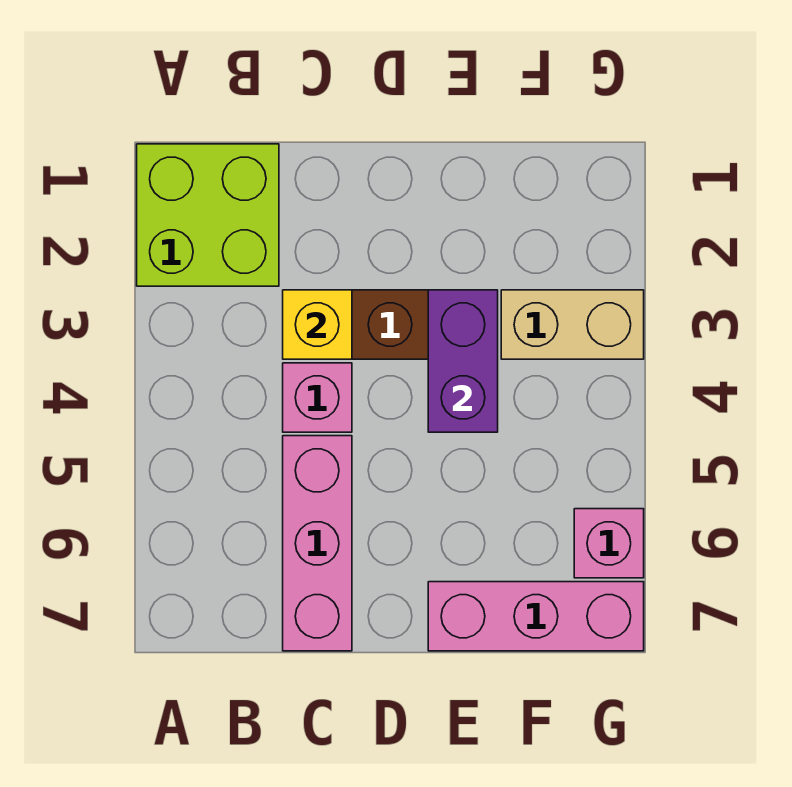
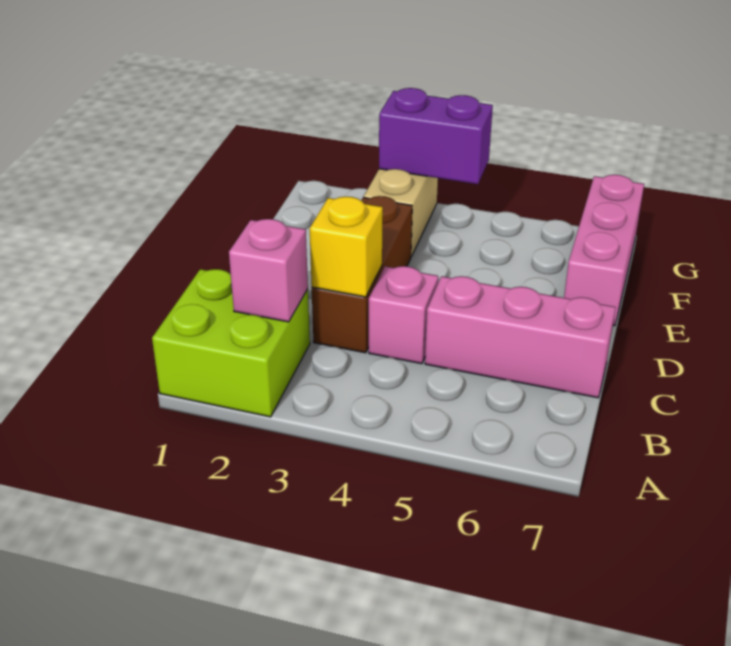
purple 1x2 brick [428,290,498,432] -> purple 1x2 brick moved to [379,88,493,184]
pink 1x1 brick [574,509,644,578] -> pink 1x1 brick moved to [229,219,308,322]

